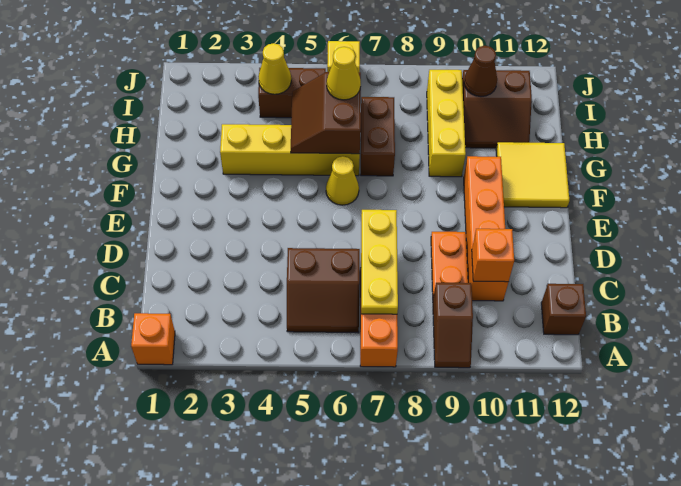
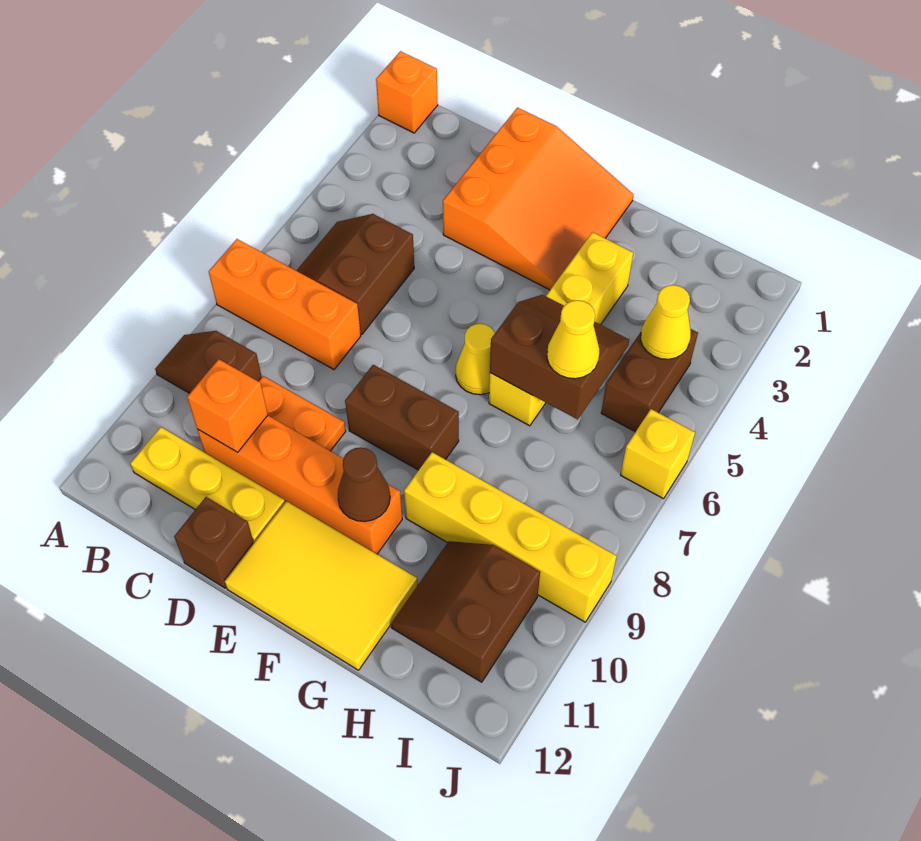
yellow 1x3 plate [361,210,398,314] -> yellow 1x3 plate moved to [130,427,285,542]
brown 1x1 brick [541,284,586,335] -> brown 1x1 brick moved to [174,497,254,588]
none -> orange 3x3 slope [443,108,633,290]
yellow 2x2 tile [496,142,569,208] -> yellow 2x3 tile [225,501,418,670]
brown 1x2 brick [361,97,395,176] -> brown 1x2 brick moved to [345,365,459,470]
yellow 1x3 brick [427,70,466,177] -> yellow 1x4 brick [404,452,617,622]
brown 1x1 cone [464,46,497,96] -> brown 1x1 cone moved to [338,447,390,522]

